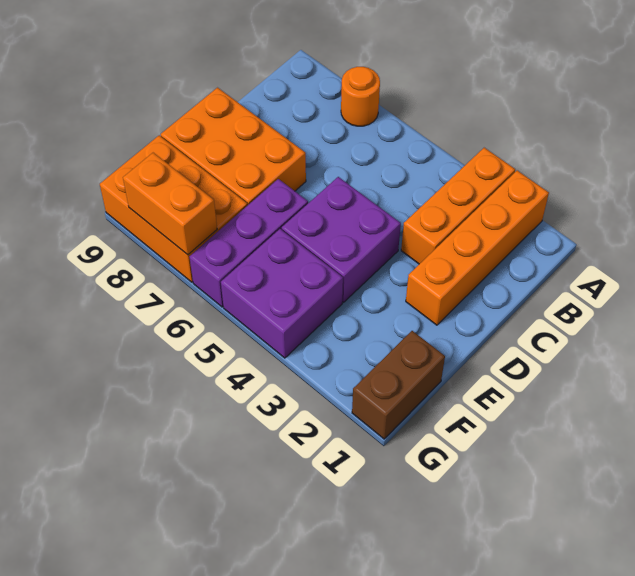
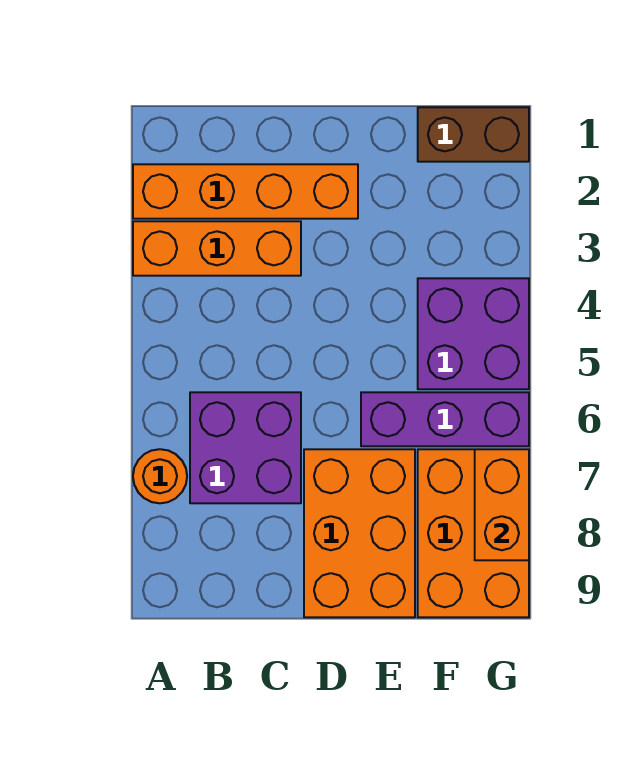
purple 2x2 brick [282,177,401,302] -> purple 2x2 brick moved to [190,392,301,503]

